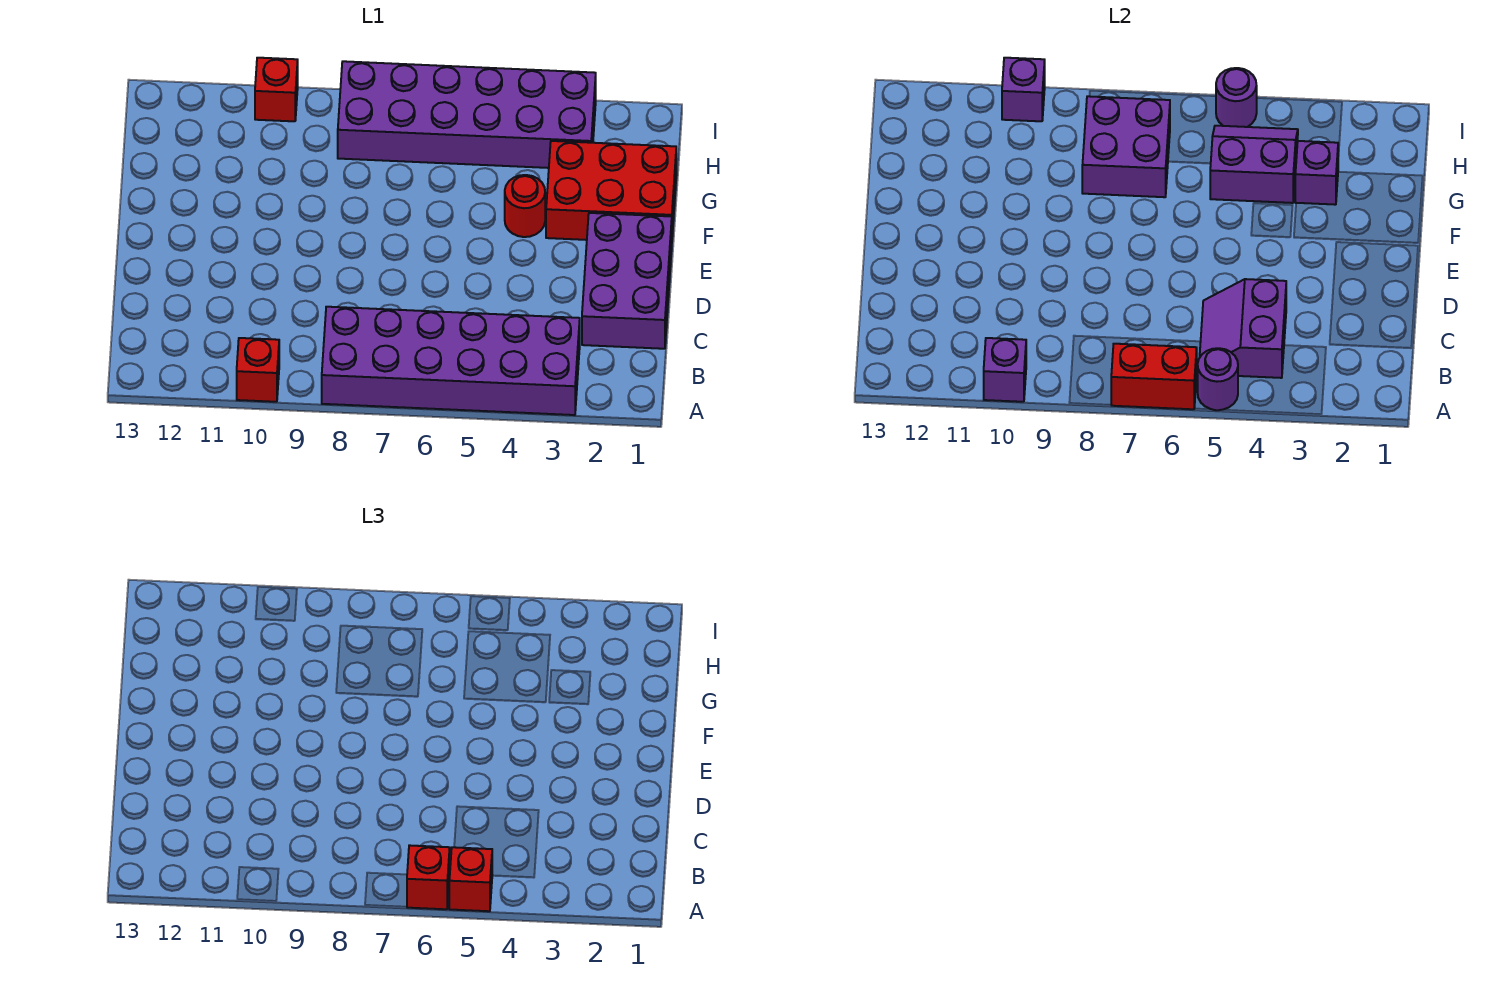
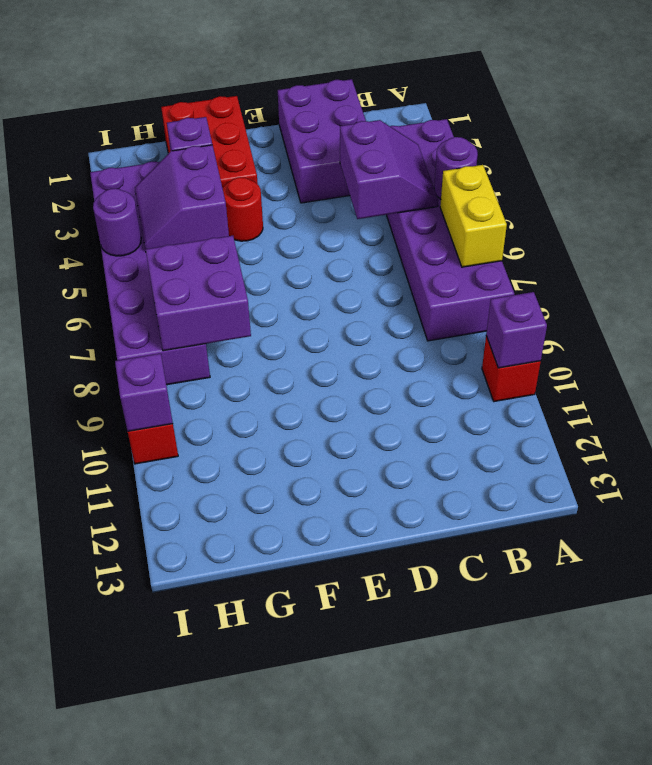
red 1x1 brick [449,847,493,911] -> none
red 1x2 brick [1111,344,1197,409] -> yellow 1x2 brick [440,165,507,267]
red 1x1 brick [407,845,450,909] -> none
purple 2x2 slope [1200,279,1286,378] -> purple 2x2 slope turned to [340,120,438,219]
purple 2x3 brick [582,213,672,349] -> purple 2x3 brick turned to [278,79,366,203]

